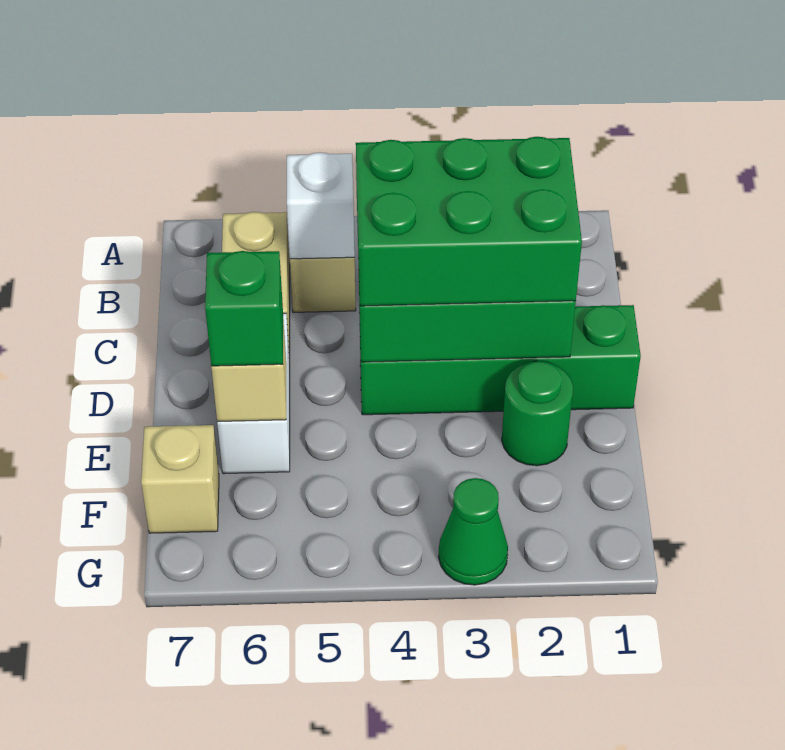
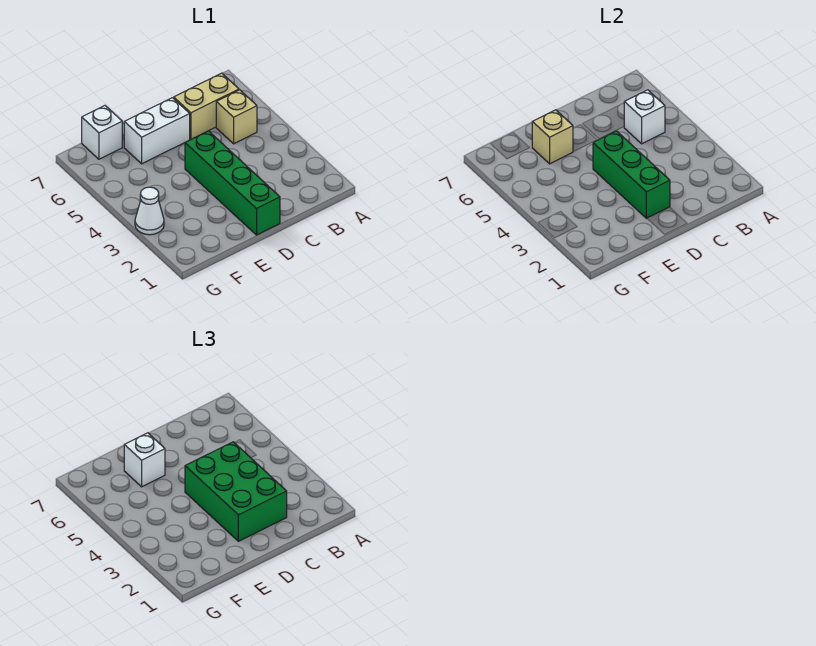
green 1x1 round brick [502,361,573,466] -> none
green 1x1 brick [205,251,283,366] -> white 1x1 brick [124,433,165,487]
tan 1x1 brick [141,425,219,533] -> white 1x1 brick [82,106,122,159]
green 1x1 cone [439,478,508,585] -> white 1x1 cone [135,187,164,235]

